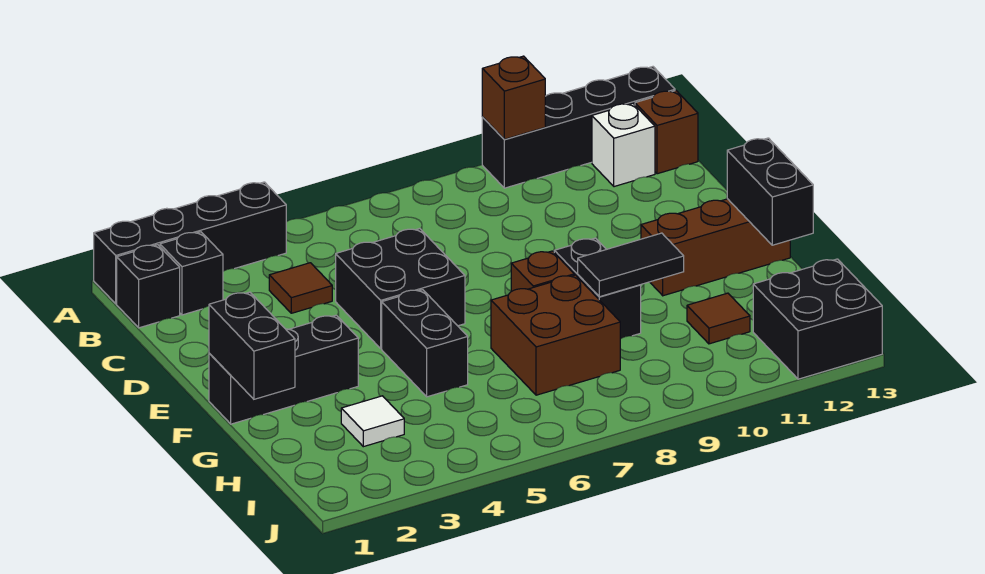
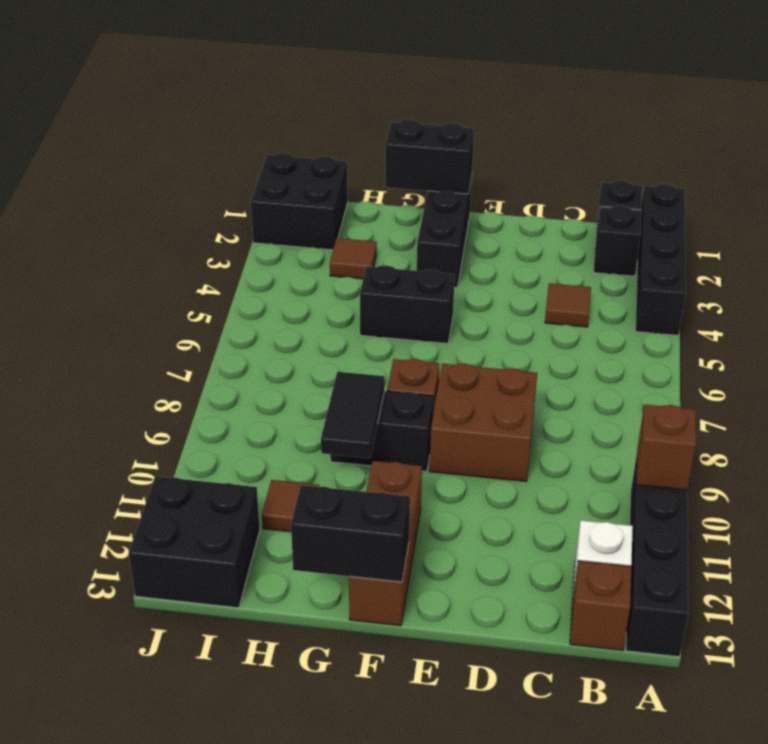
black 2x2 brick [336,229,465,349] -> black 2x2 brick moved to [251,153,348,250]
brown 2x2 brick [491,275,620,395] -> brown 2x2 brick moved to [429,364,537,482]
white 1x1 tile [341,396,404,447] -> brown 1x1 tile [330,238,377,279]

